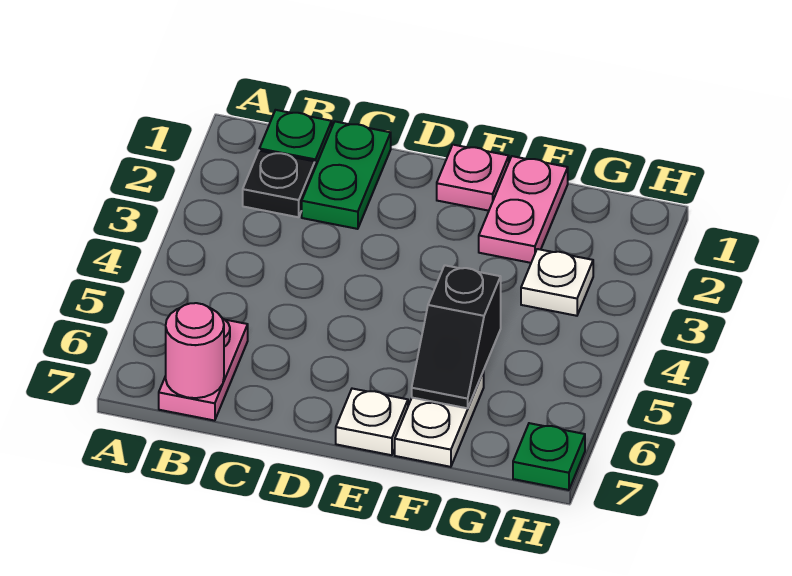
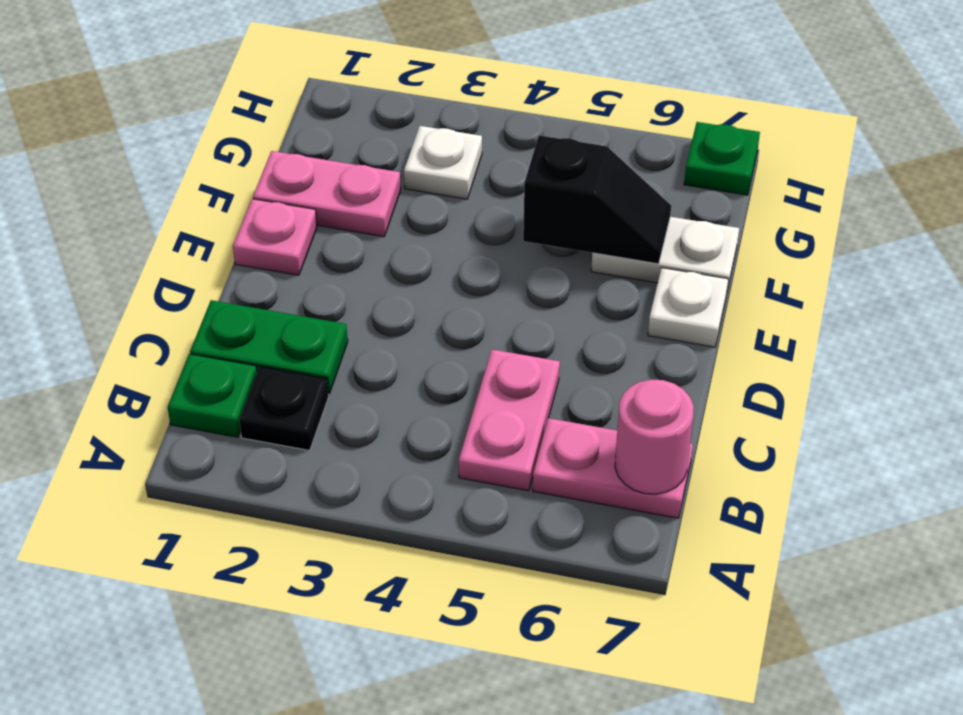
none -> pink 1x2 plate [459,349,560,491]

